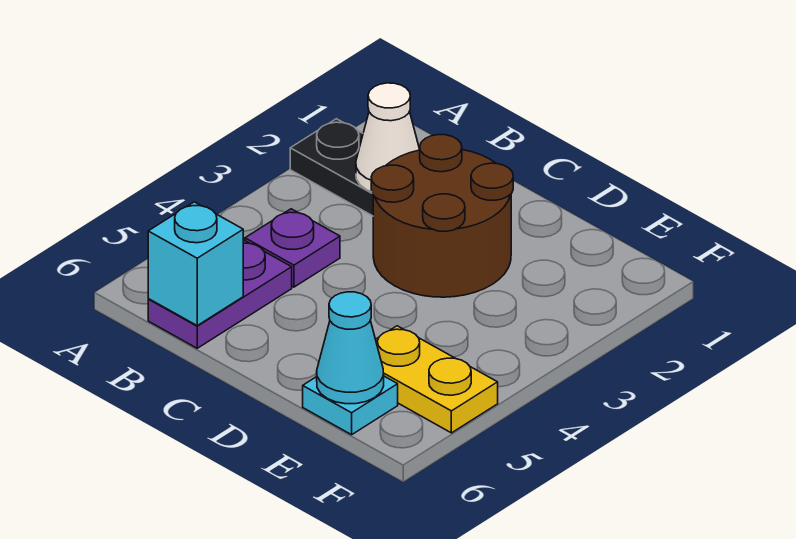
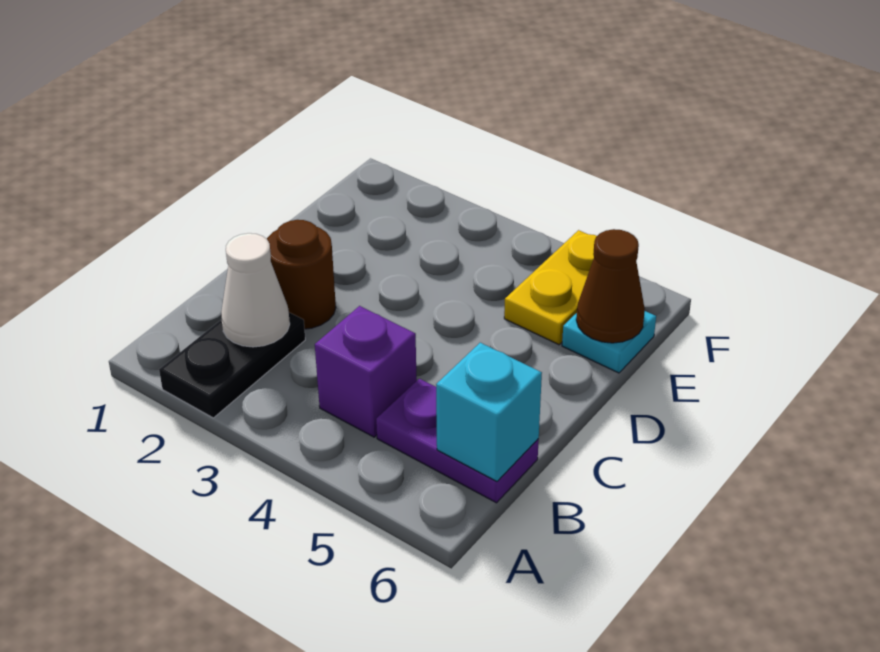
purple 1x1 plate [245,209,340,287] -> purple 1x1 brick [315,306,417,437]
brown 2x2 round brick [371,135,513,297] -> brown 1x1 round brick [267,220,336,329]
cyan 1x1 cone [317,292,384,404] -> brown 1x1 cone [576,229,645,343]

